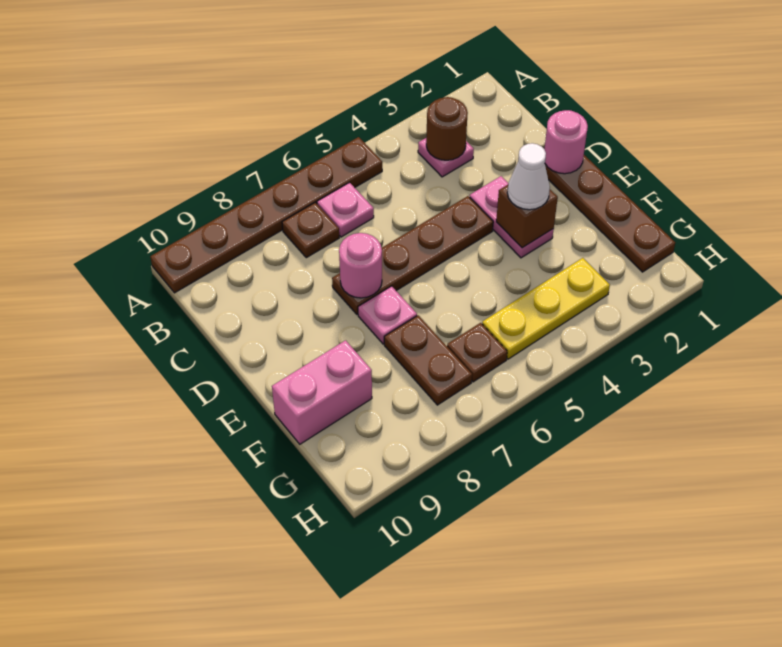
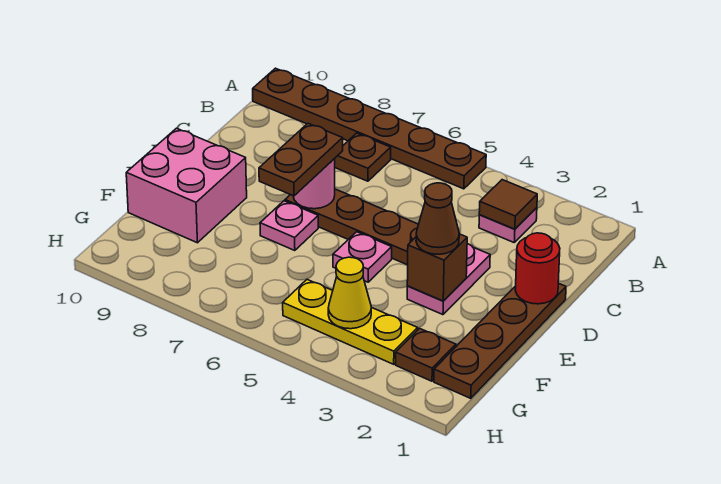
brown 1x1 round brick [426,97,468,160] -> brown 1x1 tile [479,180,537,229]
pink 1x1 plate [317,183,374,237] -> pink 1x1 plate moved to [333,232,392,282]
pink 1x1 round brick [544,110,588,174] -> red 1x1 round brick [515,233,560,304]
white 1x1 cone [507,143,550,210] -> brown 1x1 cone [416,183,459,254]
brown 1x2 plate [384,315,472,405] -> brown 1x2 plate moved to [259,123,343,196]
pink 1x2 brick [272,340,372,444] -> pink 2x2 brick [126,128,247,243]
none -> yellow 1x1 cone [328,257,371,329]
brown 1x1 plate [447,323,507,382] -> brown 1x1 plate moved to [396,328,456,381]

